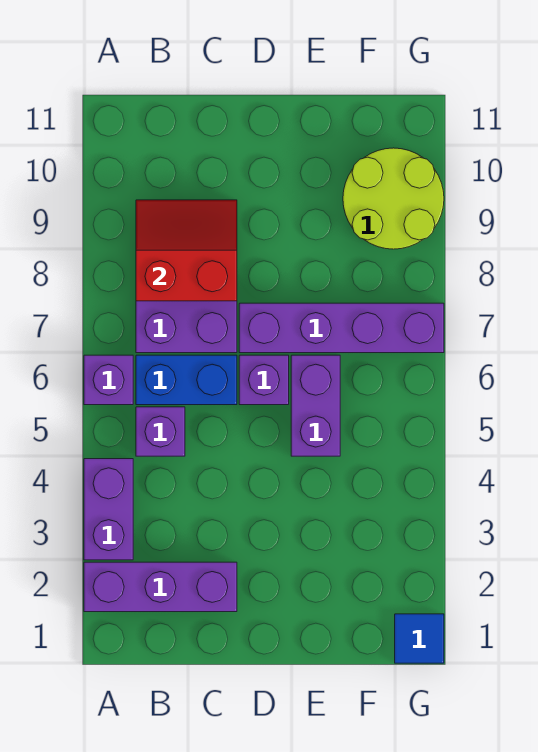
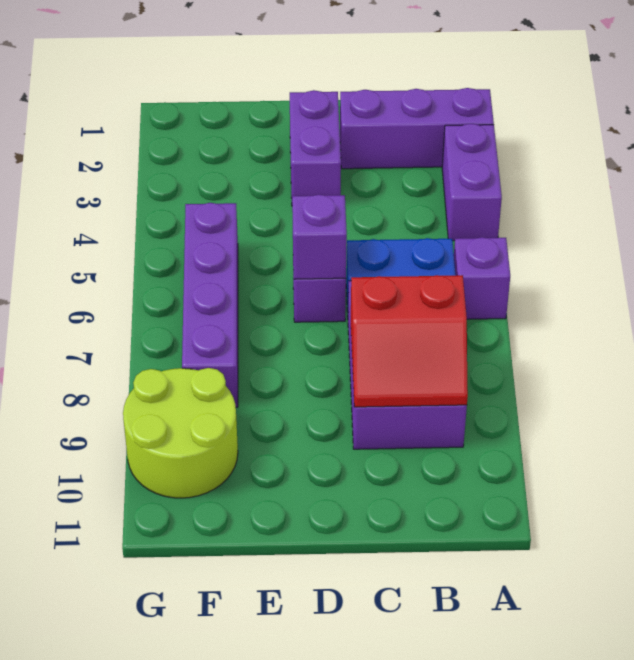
purple 1x1 brick [136,407,185,456] -> purple 1x1 brick moved to [292,195,347,279]
purple 1x4 brick [239,303,444,353] -> purple 1x4 brick turned to [182,203,238,407]
purple 1x2 brick [291,355,340,456] -> purple 1x2 brick moved to [290,90,341,198]
blue 1x1 tile [395,614,444,663] -> none

